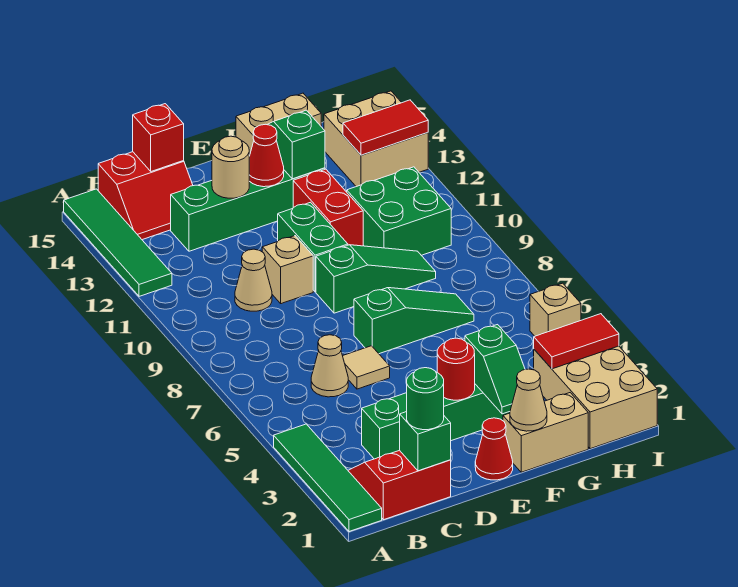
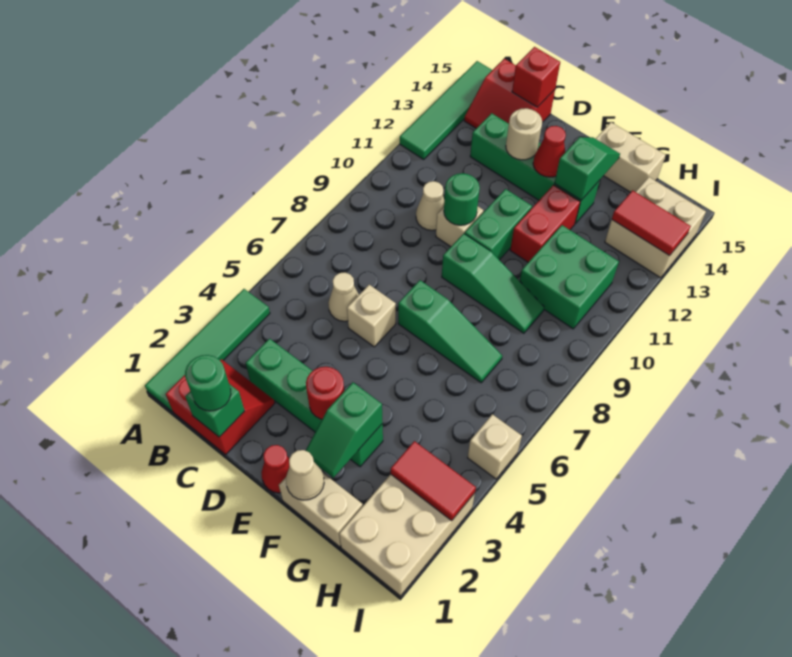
tan 1x1 tile [343,346,390,389] -> tan 1x1 brick [347,285,396,347]
none -> green 1x1 round brick [444,173,480,225]

